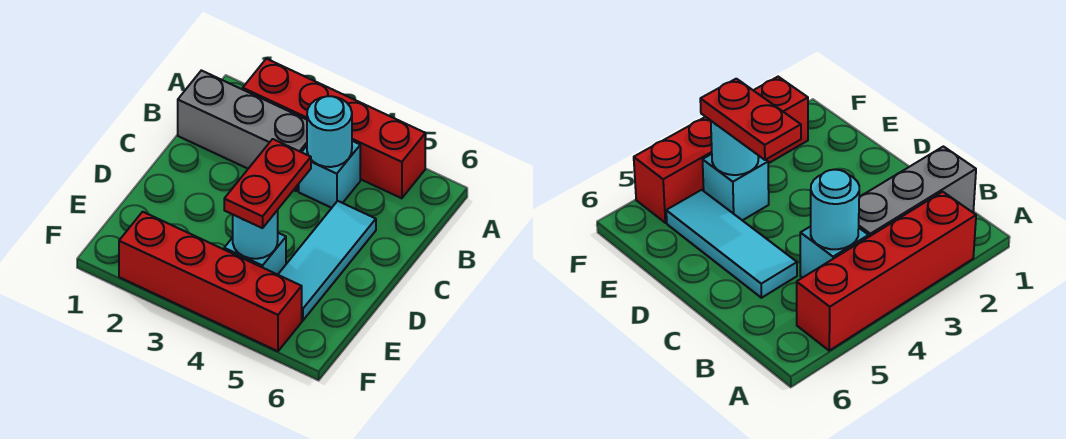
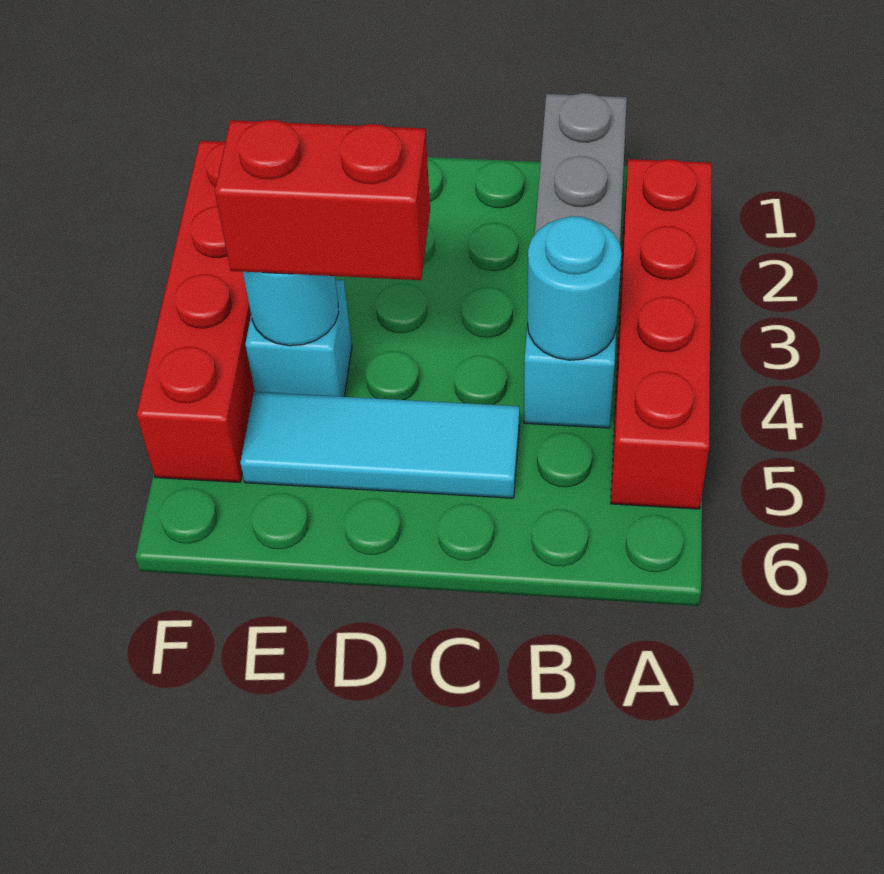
red 1x2 plate [224,139,311,228] -> red 1x2 brick [215,120,430,280]

